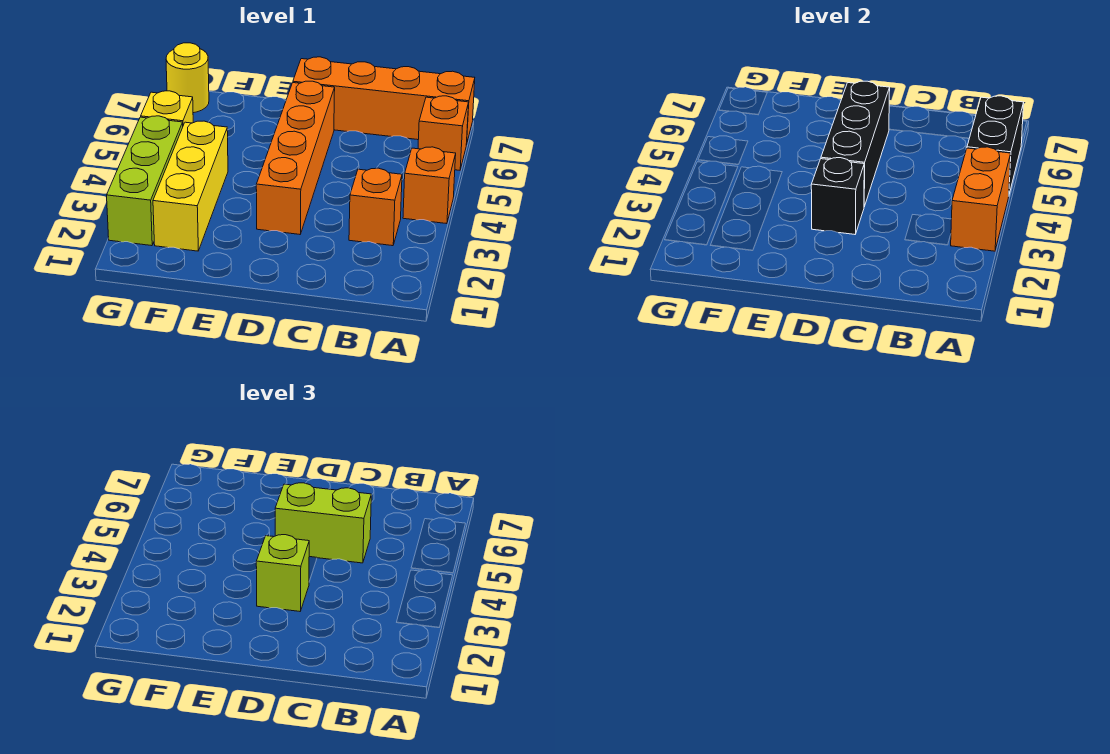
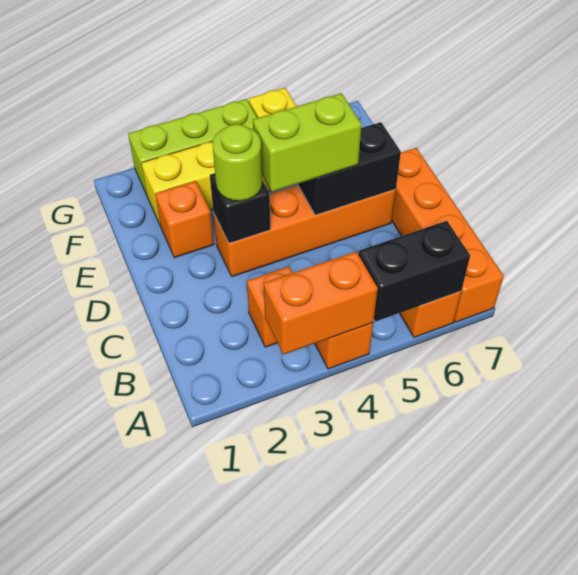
lime 1x2 brick [275,483,371,563] -> lime 1x2 brick turned to [253,93,362,192]
lime 1x1 brick [256,535,309,611] -> lime 1x1 round brick [212,124,262,201]
black 1x3 brick [821,81,890,207] -> black 1x2 brick [298,122,401,215]
none -> orange 1x1 brick [155,181,214,258]
yellow 1x1 round brick [166,43,209,113] -> none

